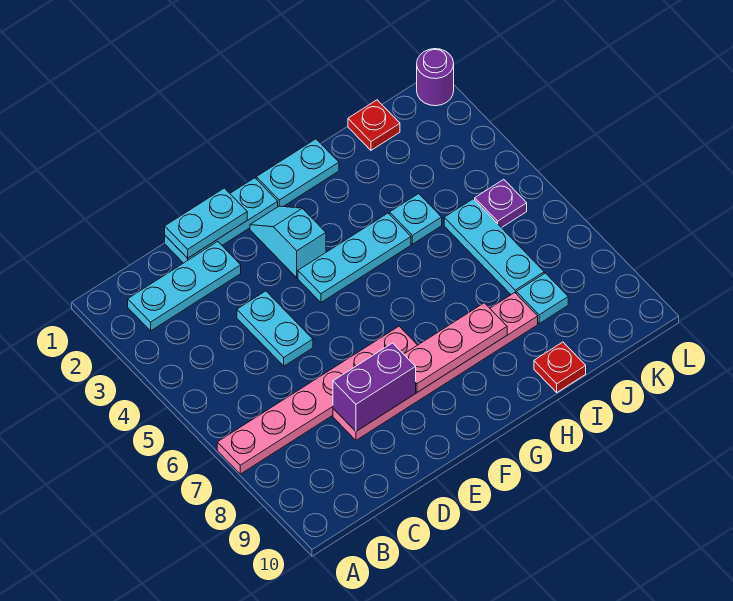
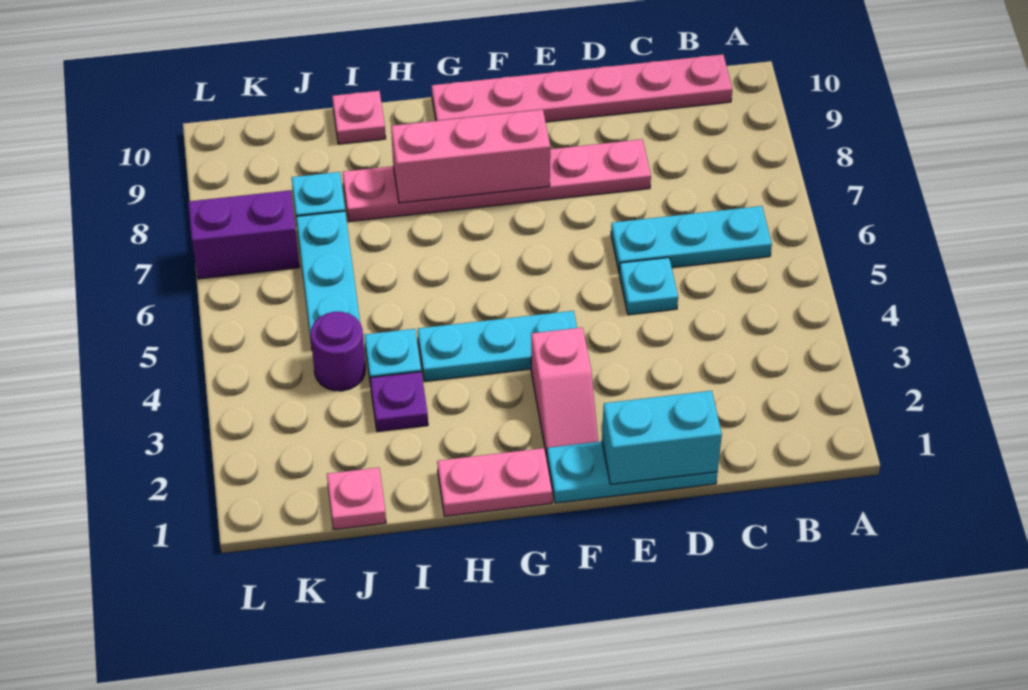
pink 1x6 plate [217,326,417,474] -> pink 1x6 plate moved to [432,54,732,122]
cyan 1x3 plate [128,242,241,331] -> cyan 1x3 plate moved to [611,206,772,274]
cyan 1x2 plate [165,188,247,258] -> cyan 1x2 brick [602,391,722,484]
cyan 1x2 plate [237,291,313,366] -> cyan 1x1 plate [619,258,678,315]
purple 1x2 brick [333,343,416,431] -> purple 1x2 brick moved to [188,190,299,279]
cyan 1x2 slope [250,206,326,278] -> pink 1x2 slope [531,328,598,457]
pink 1x3 plate [404,303,507,392] -> pink 1x3 brick [391,109,550,203]
cyan 1x2 plate [256,139,339,207] -> pink 1x2 plate [437,448,552,516]
red 1x1 plate [534,342,586,392] -> pink 1x1 plate [332,91,386,144]
red 1x1 plate [348,100,400,150] -> pink 1x1 plate [327,468,386,530]
purple 1x1 plate [475,179,527,228] -> purple 1x1 plate moved to [370,372,428,432]
purple 1x1 round brick [417,49,454,106] -> purple 1x1 round brick moved to [311,312,365,391]

